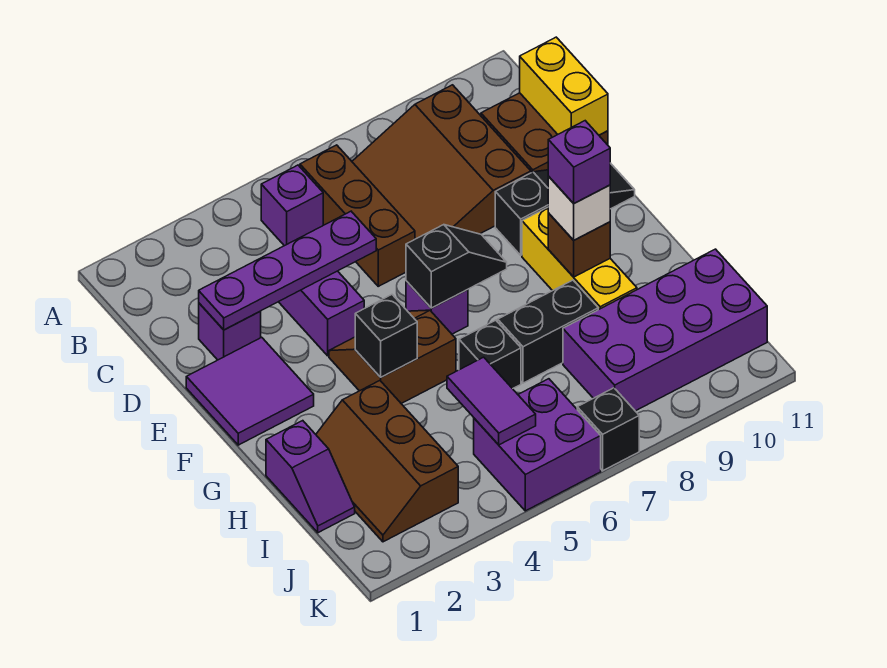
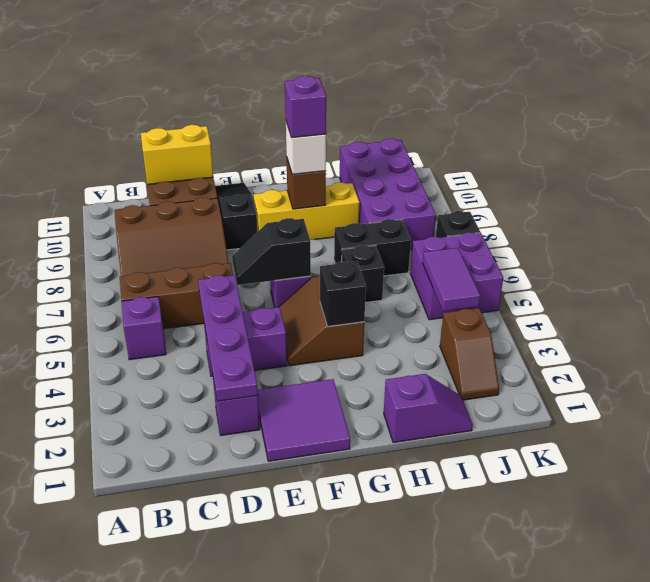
black 1x2 slope [406,225,507,308] -> black 1x2 slope turned to [232,218,311,285]
brown 2x3 slope [316,381,458,542] -> brown 1x2 slope [440,308,499,400]
black 1x2 brick [498,280,598,383] -> black 1x2 brick turned to [334,219,411,276]
purple 1x2 tile [447,357,536,445] -> purple 1x2 tile turned to [423,248,480,311]

